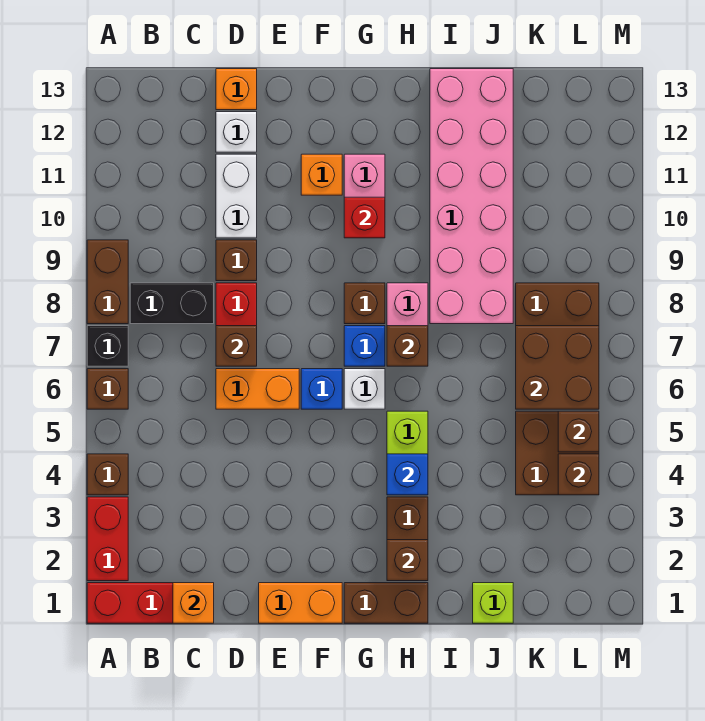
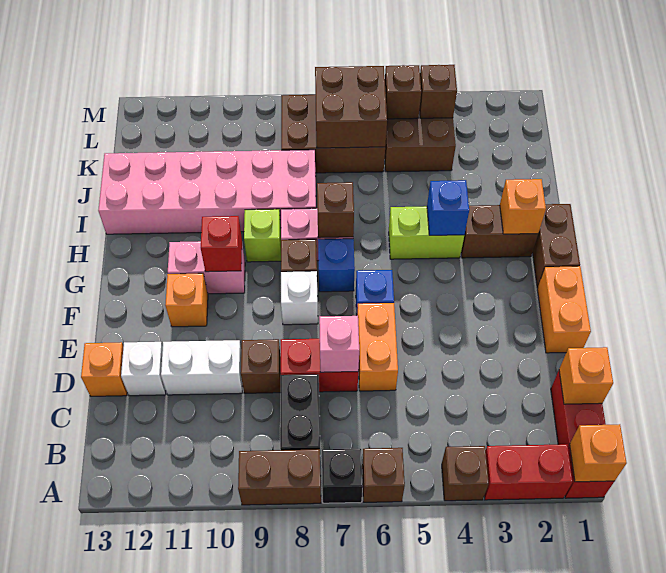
none -> orange 1x1 brick [570,424,627,482]
brown 1x1 brick [216,326,257,366] -> pink 1x1 brick [319,316,359,372]
white 1x1 brick [344,369,385,409] -> white 1x1 brick moved to [281,271,318,325]
brown 1x1 brick [387,540,428,581] -> orange 1x1 brick [500,179,546,234]
lime 1x1 brick [473,583,513,623] -> lime 1x1 brick moved to [244,209,281,262]

